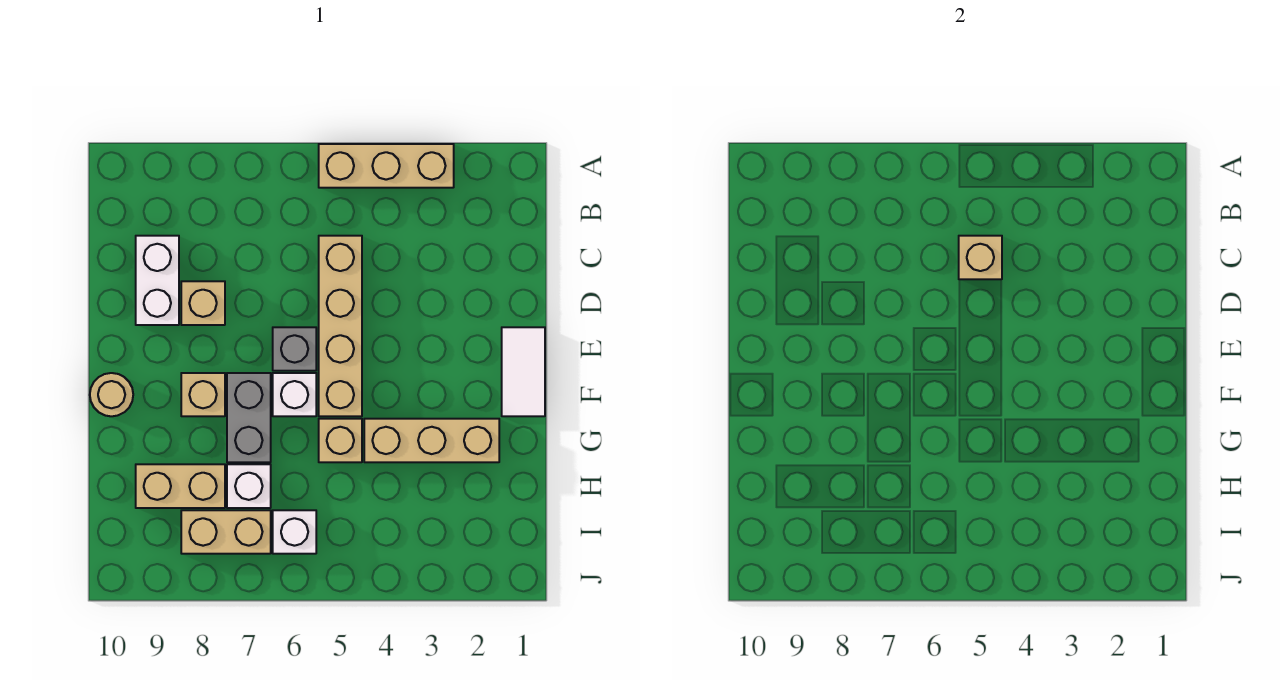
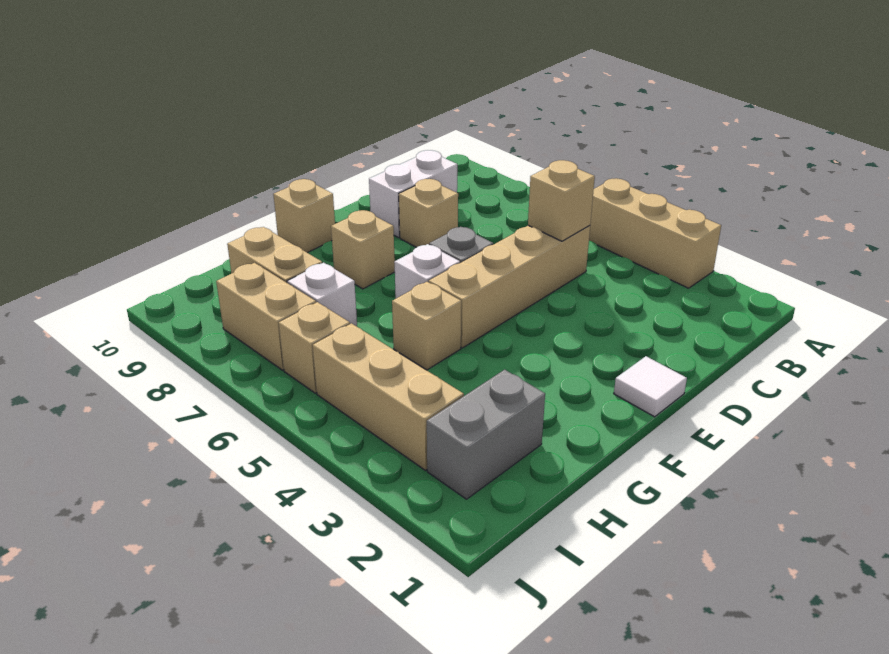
white 1x2 tile [502,327,545,416] -> white 1x1 tile [614,356,687,417]
grey 1x2 brick [227,373,271,462] -> grey 1x2 brick moved to [427,370,545,499]
tan 1x1 round brick [90,373,133,416] -> tan 1x1 brick [273,179,335,253]
tan 1x3 brick [364,419,499,462] -> tan 1x3 brick moved to [313,323,464,470]
white 1x1 brick [273,510,316,554] -> tan 1x1 brick [279,302,350,393]

